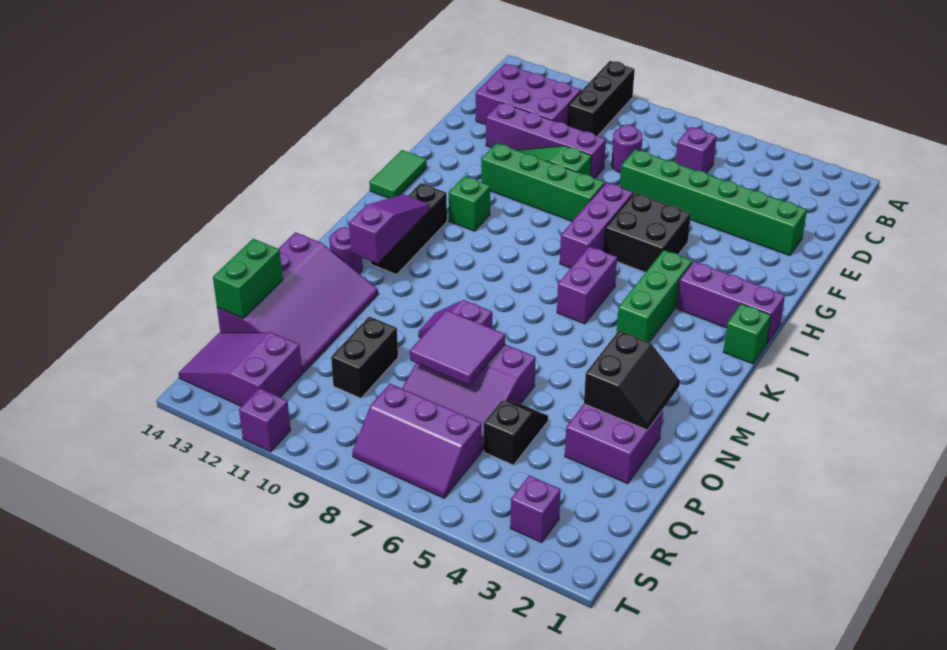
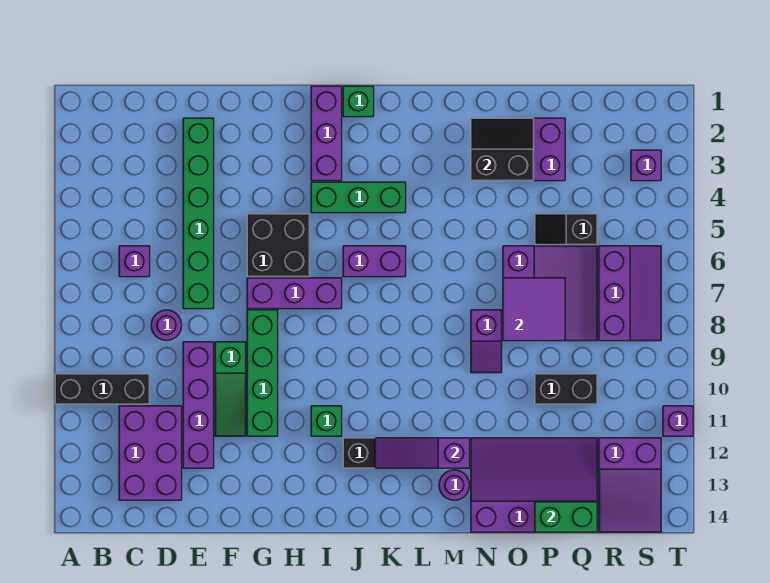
green 1x2 tile [369,150,427,198] -> none

